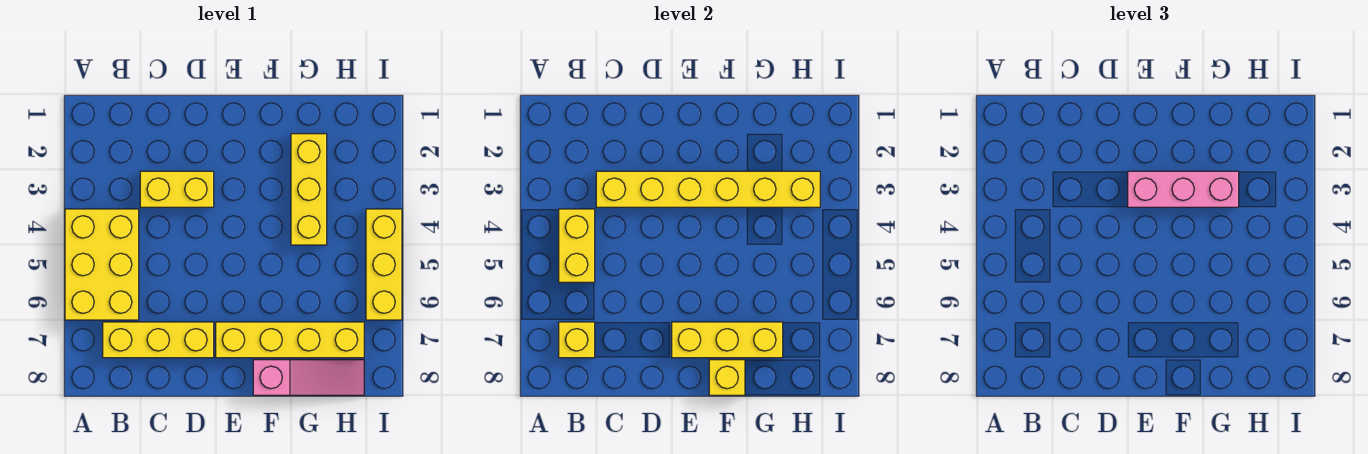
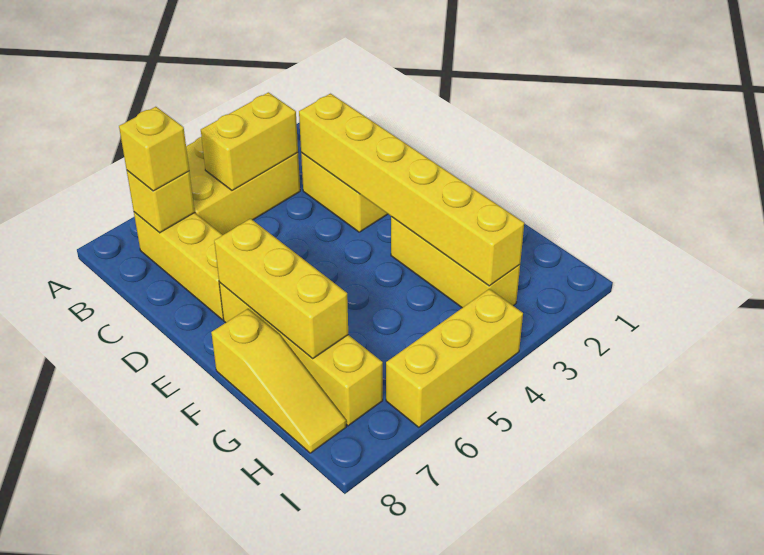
pink 1x3 brick [1128,171,1239,207] -> none
pink 1x3 slope [253,360,364,395] -> yellow 1x3 slope [211,309,346,453]
yellow 1x1 brick [709,360,745,395] -> yellow 1x1 brick moved to [119,107,189,191]
yellow 1x3 brick [291,134,327,245] -> yellow 1x3 brick turned to [391,217,520,308]

